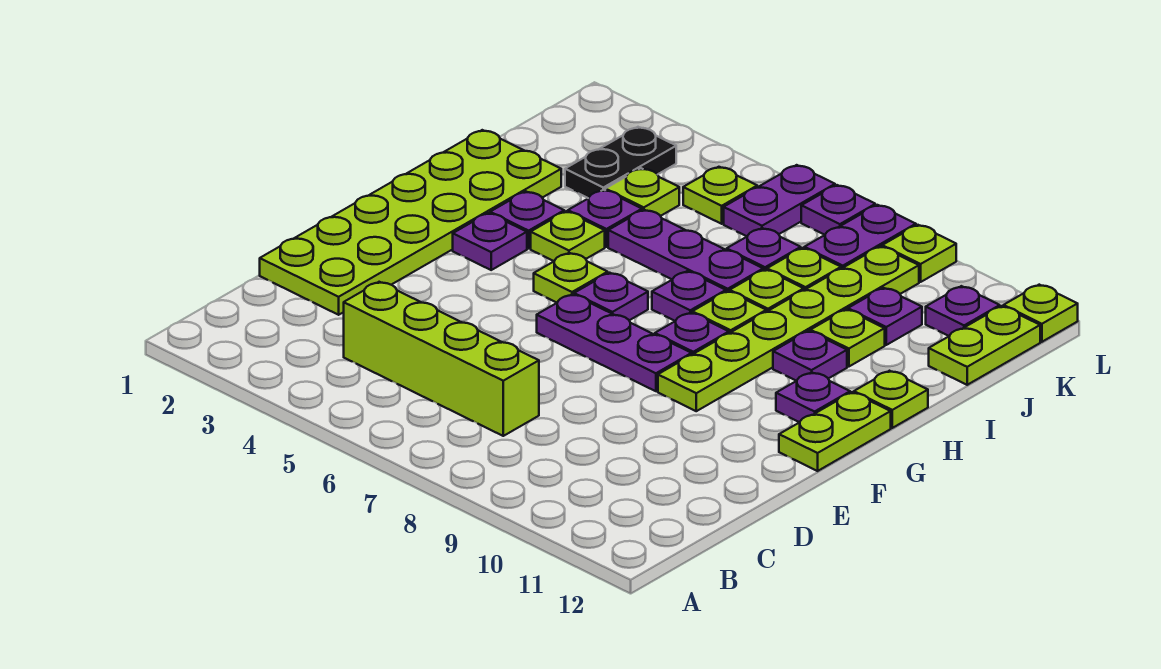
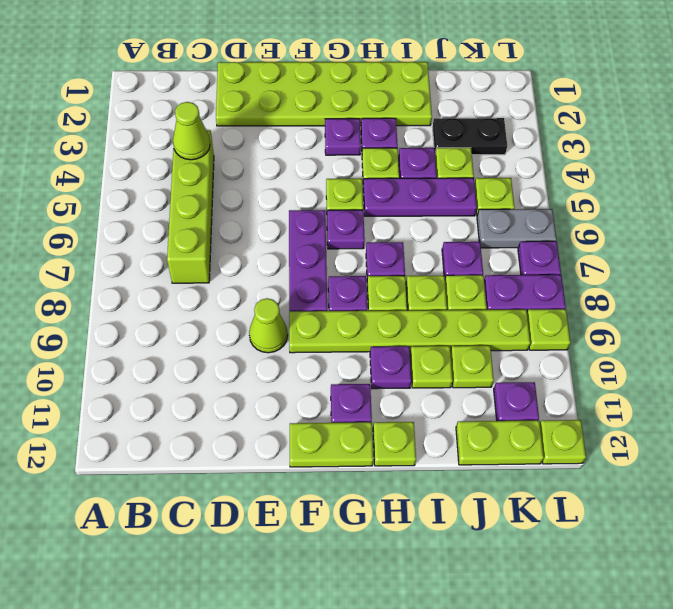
none -> lime 1x1 cone [173,102,210,160]
none -> lime 1x1 cone [249,298,288,353]
purple 1x3 plate [608,210,763,292] -> purple 1x3 plate turned to [363,178,477,216]
purple 1x1 plate [848,288,922,345] -> lime 1x1 plate [450,346,494,388]
purple 1x2 plate [724,165,835,236] -> grey 1x2 plate [477,209,557,248]

